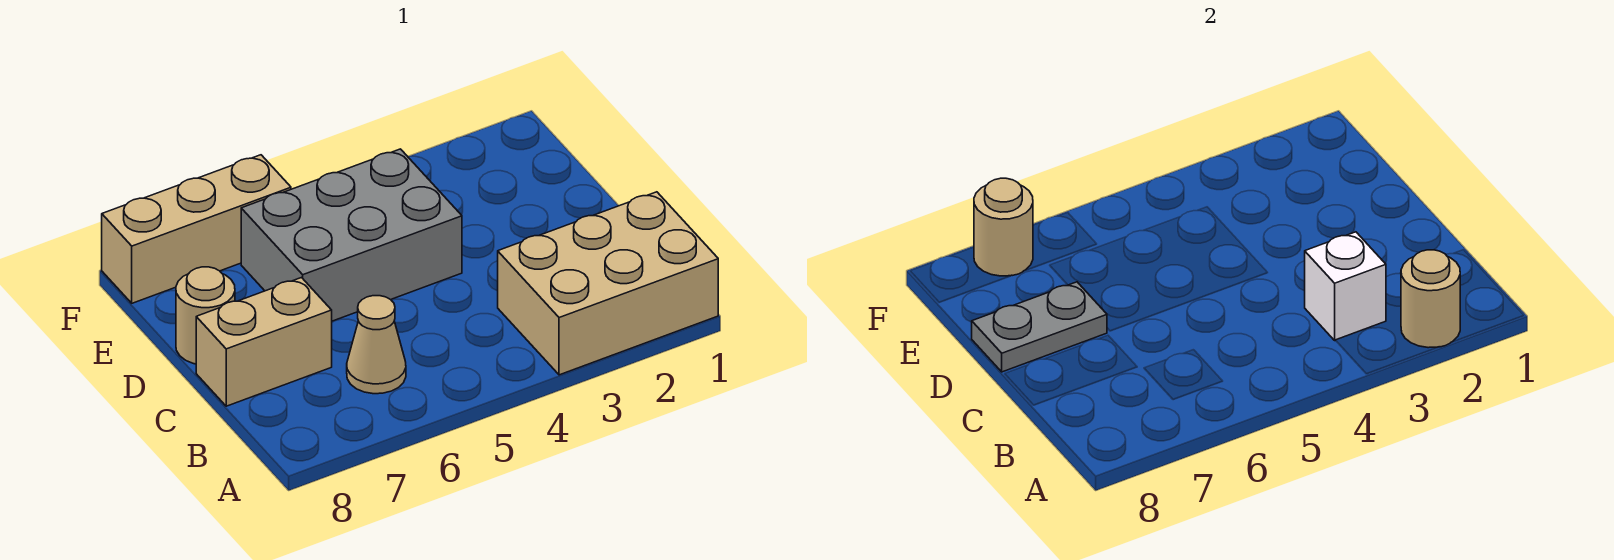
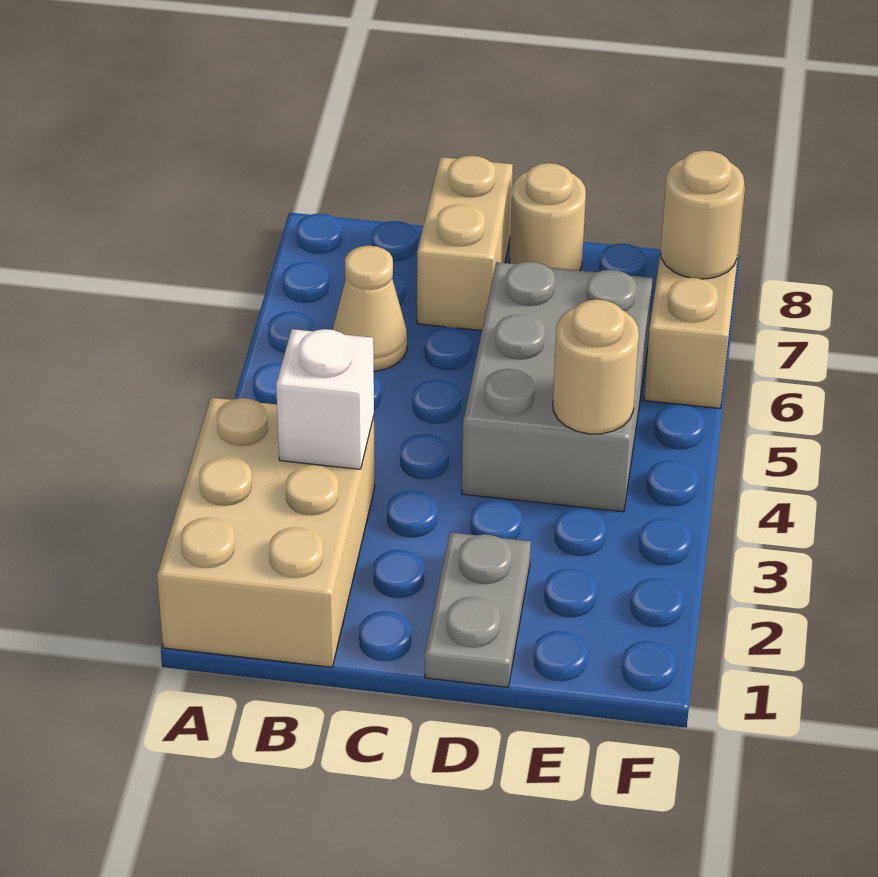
tan 1x1 round brick [1401,250,1460,348] -> tan 1x1 round brick moved to [553,299,639,434]
grey 1x2 plate [972,282,1107,372] -> grey 1x2 plate moved to [425,532,531,687]

